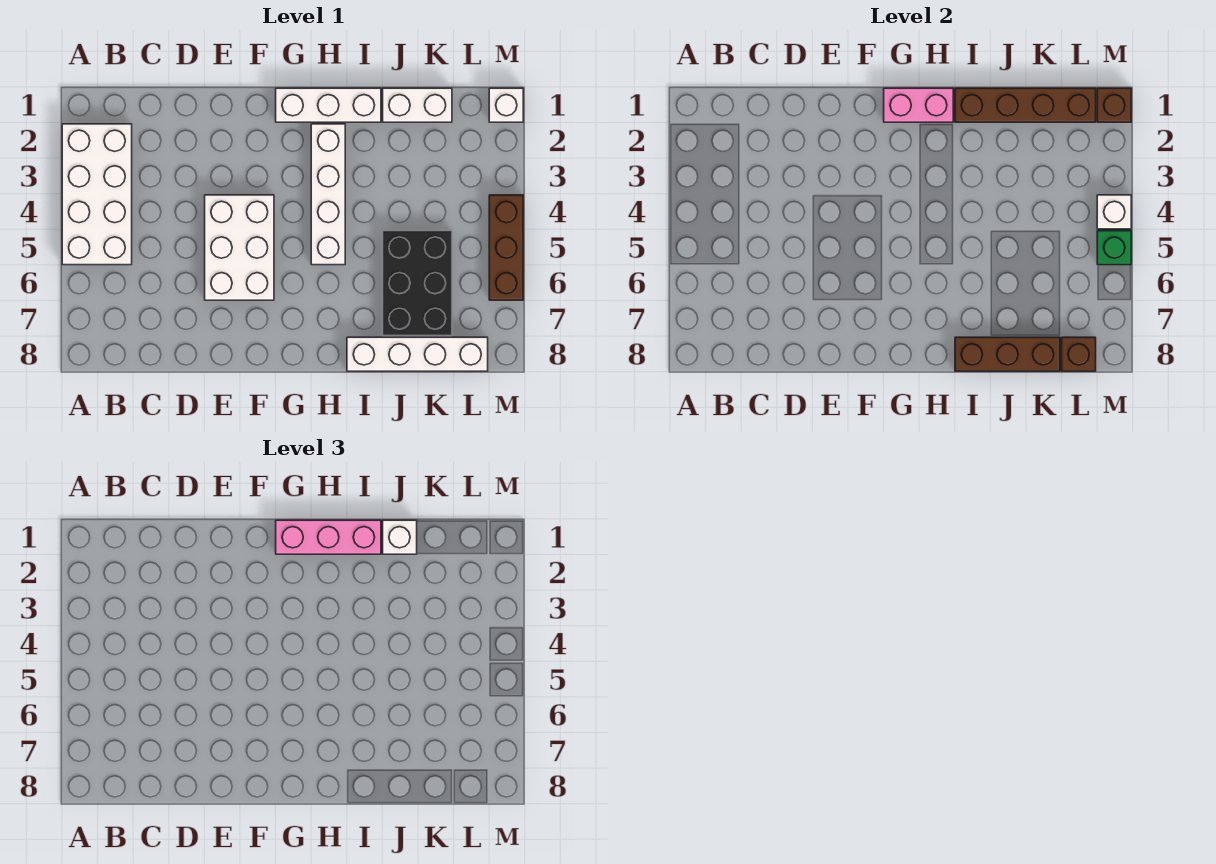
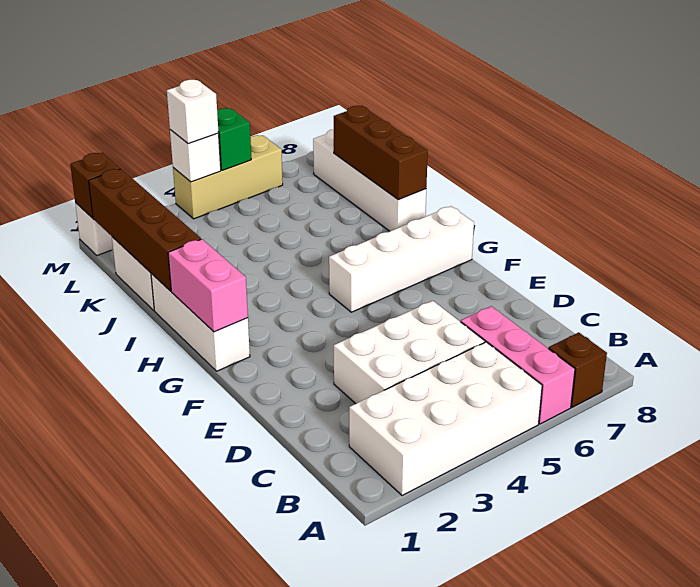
white 2x3 brick [205,195,274,300] -> white 2x3 brick moved to [334,301,485,404]
pink 1x3 brick [276,520,381,554] -> pink 1x3 brick moved to [461,306,575,424]
white 1x4 brick [311,124,345,265] -> white 1x4 brick moved to [329,206,474,312]
white 1x1 brick [383,520,417,554] -> white 1x1 brick moved to [167,80,219,144]
black 2x3 brick [383,231,452,336] -> none
brown 1x1 brick [1062,337,1096,371] -> brown 1x1 brick moved to [548,332,607,407]
brown 1x3 brick [489,195,523,300] -> tan 1x3 brick [173,135,283,219]

